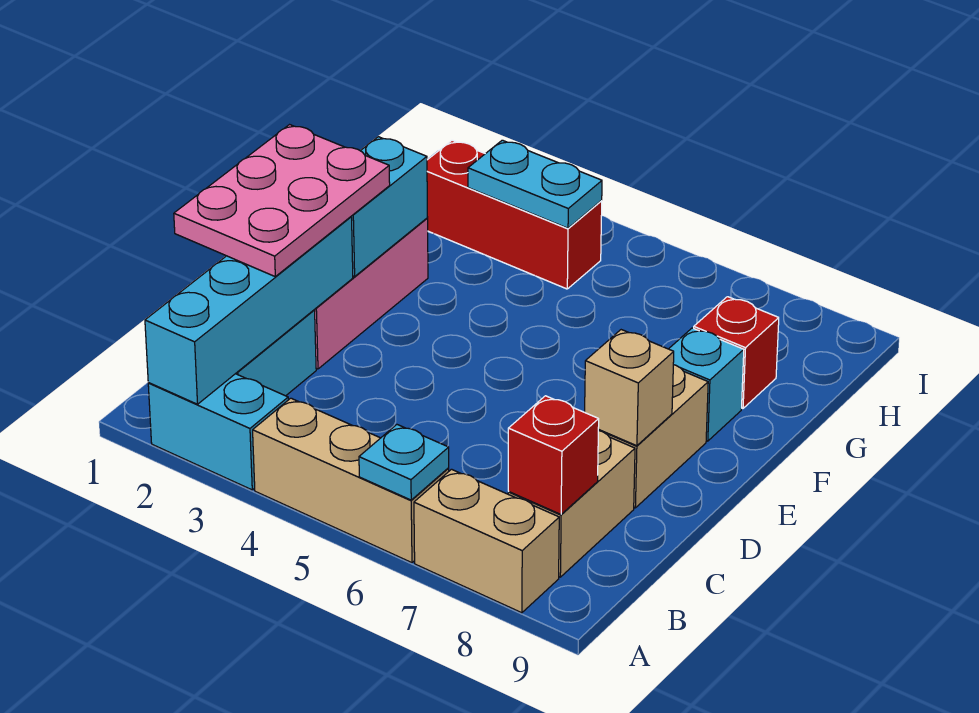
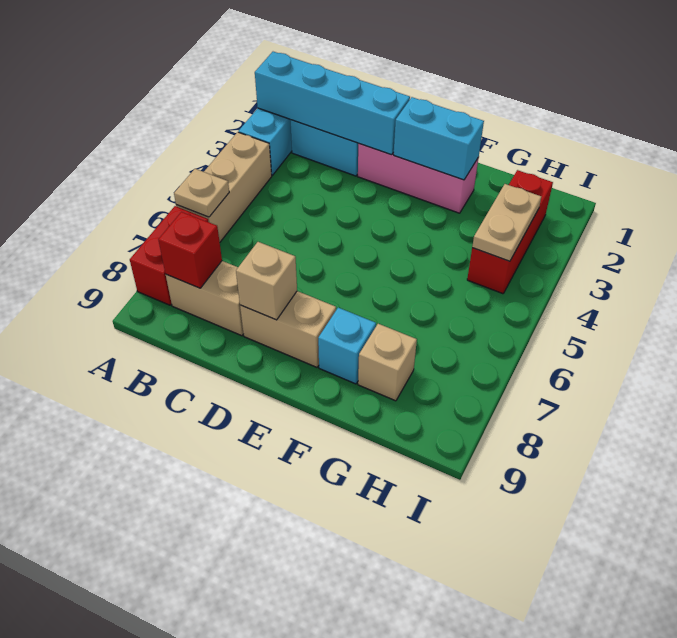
cyan 1x1 plate [359,425,449,500] -> tan 1x1 plate [174,169,229,217]
tan 1x2 brick [414,469,559,613] -> red 1x2 brick [130,206,208,305]
pink 2x3 plate [174,125,390,276] -> none
red 1x1 brick [694,297,779,408] -> tan 1x1 brick [358,324,417,401]
cyan 1x2 plate [468,140,602,228] -> tan 1x2 plate [472,184,541,261]

